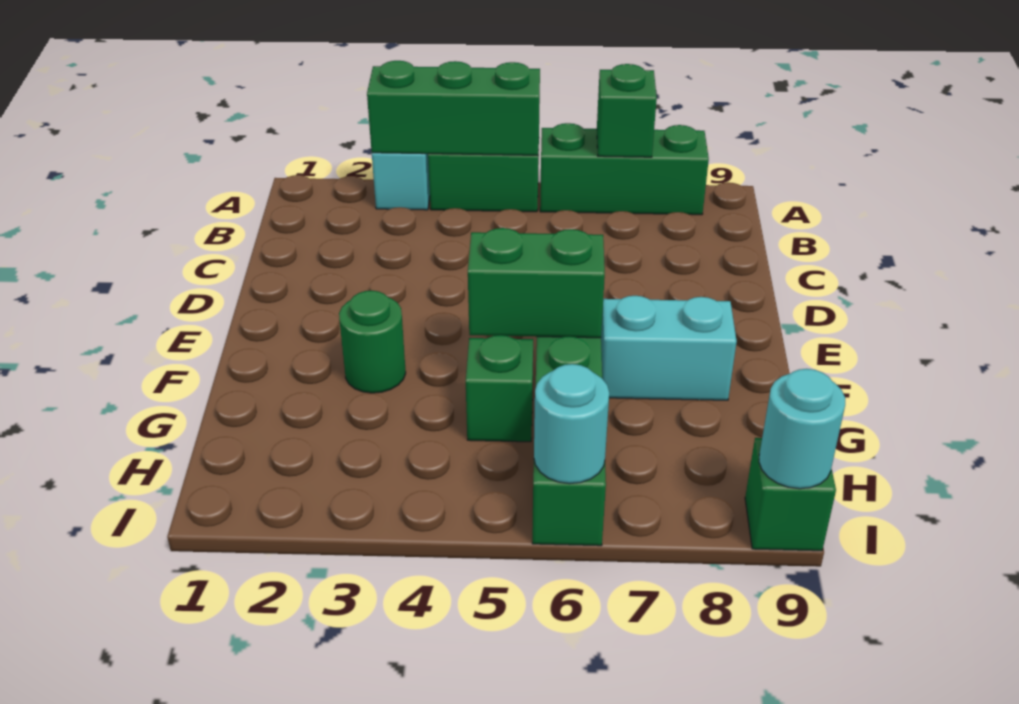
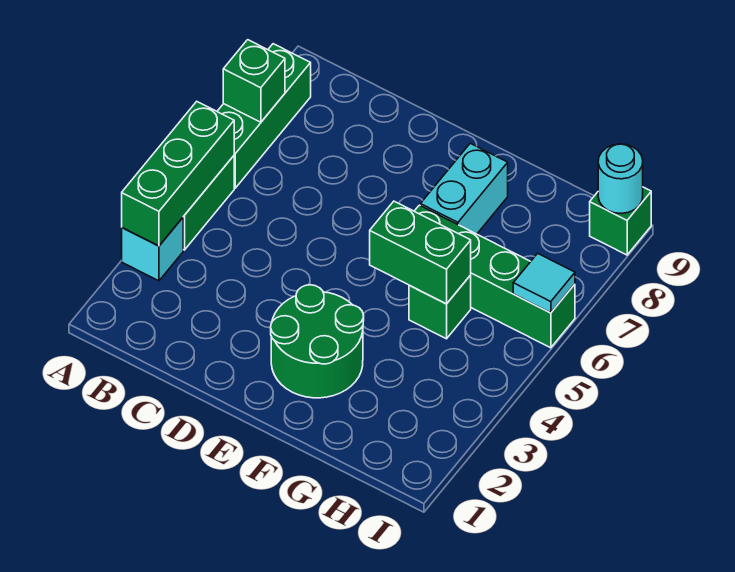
green 1x1 round brick [339,291,406,393] -> green 2x2 round brick [271,285,364,398]
green 1x2 brick [468,228,605,338] -> green 1x2 brick turned to [370,201,471,304]
cyan 1x1 round brick [534,364,609,484] -> cyan 1x1 tile [513,253,575,313]

